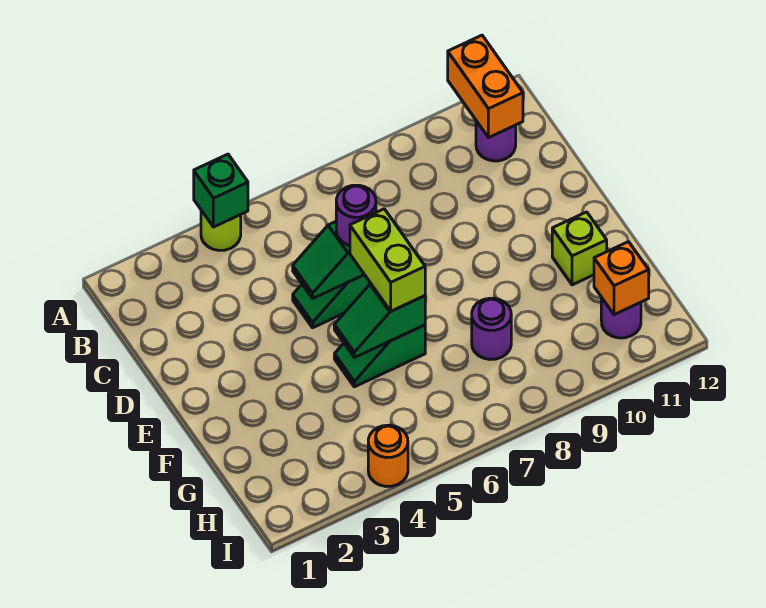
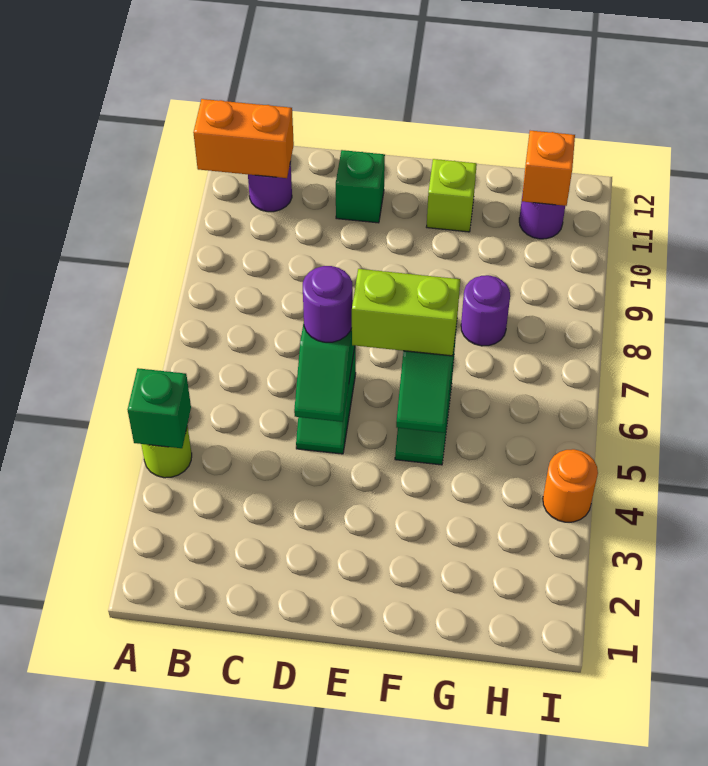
none -> green 1x1 brick [336,150,385,223]

